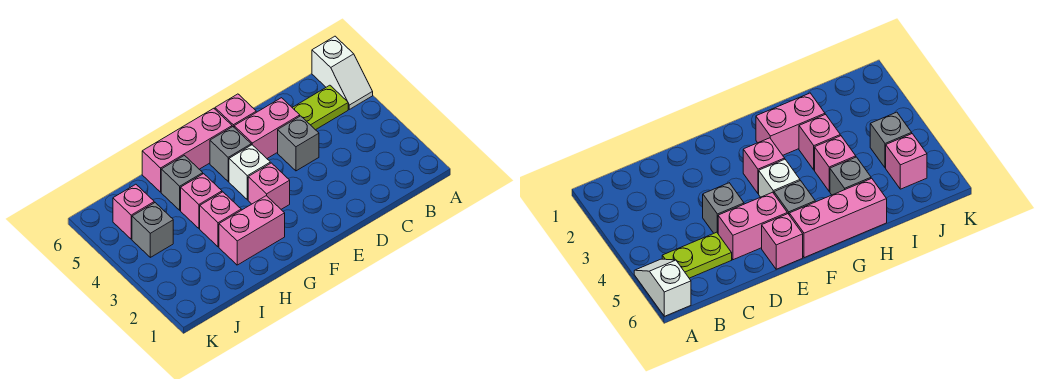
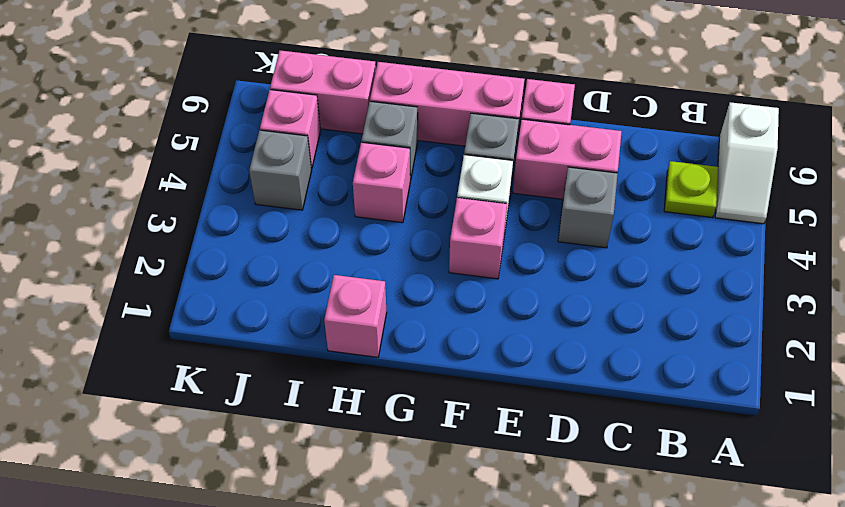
lime 1x2 plate [292,85,348,130] -> lime 1x1 plate [664,161,718,218]
pink 1x2 brick [219,196,285,265] -> pink 1x2 brick moved to [270,51,376,134]
pink 1x1 brick [200,192,241,247] -> pink 1x1 brick moved to [324,275,387,357]

